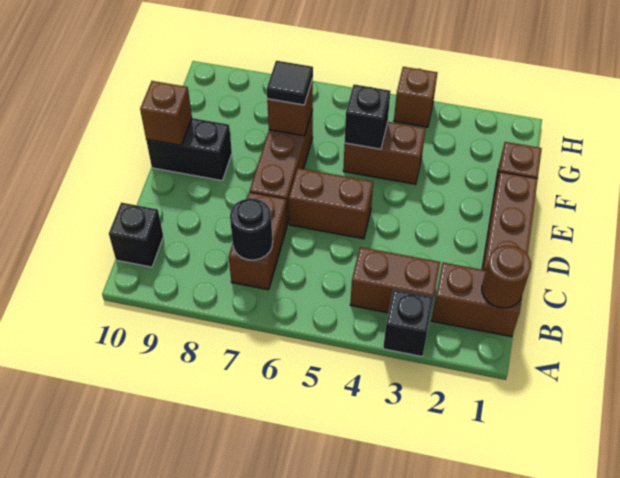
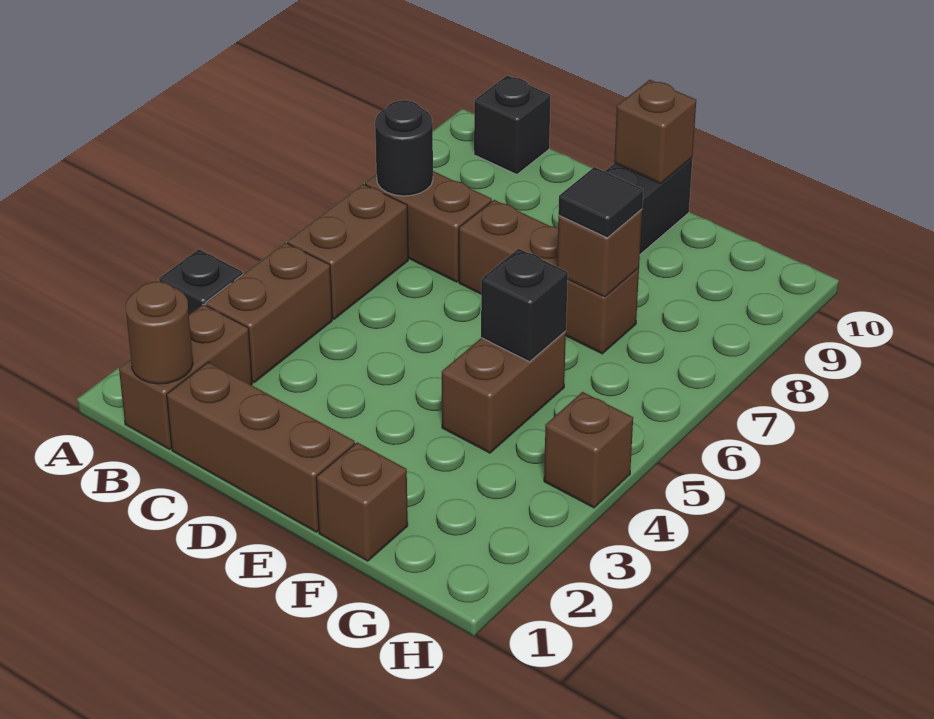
brown 1x2 brick [289,168,373,239] -> brown 1x2 brick moved to [287,184,408,319]

